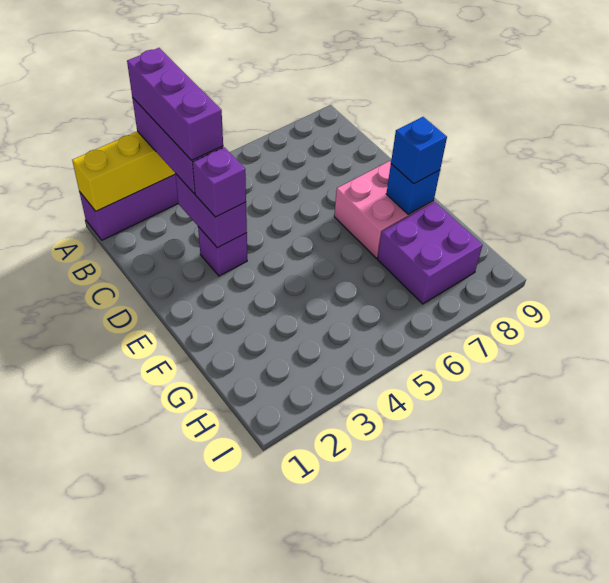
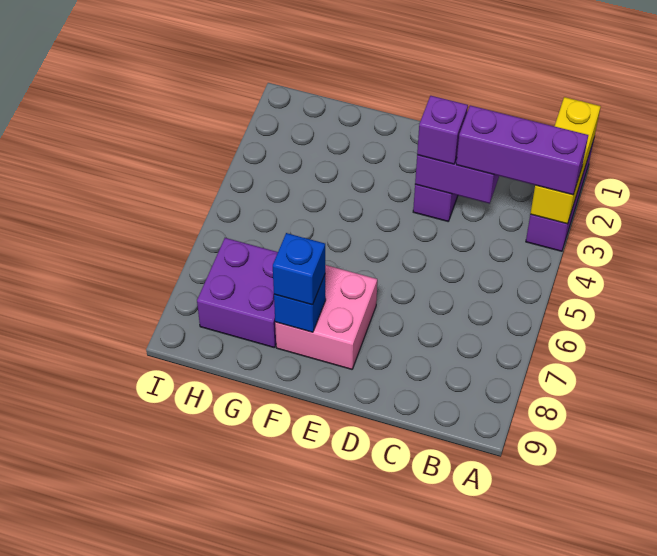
purple 1x3 brick [127,48,223,160] -> none

